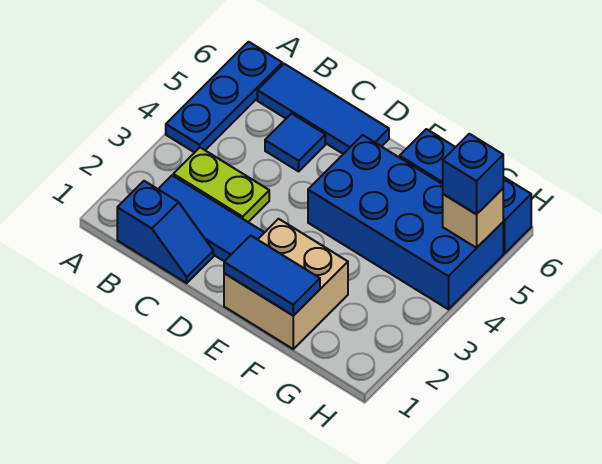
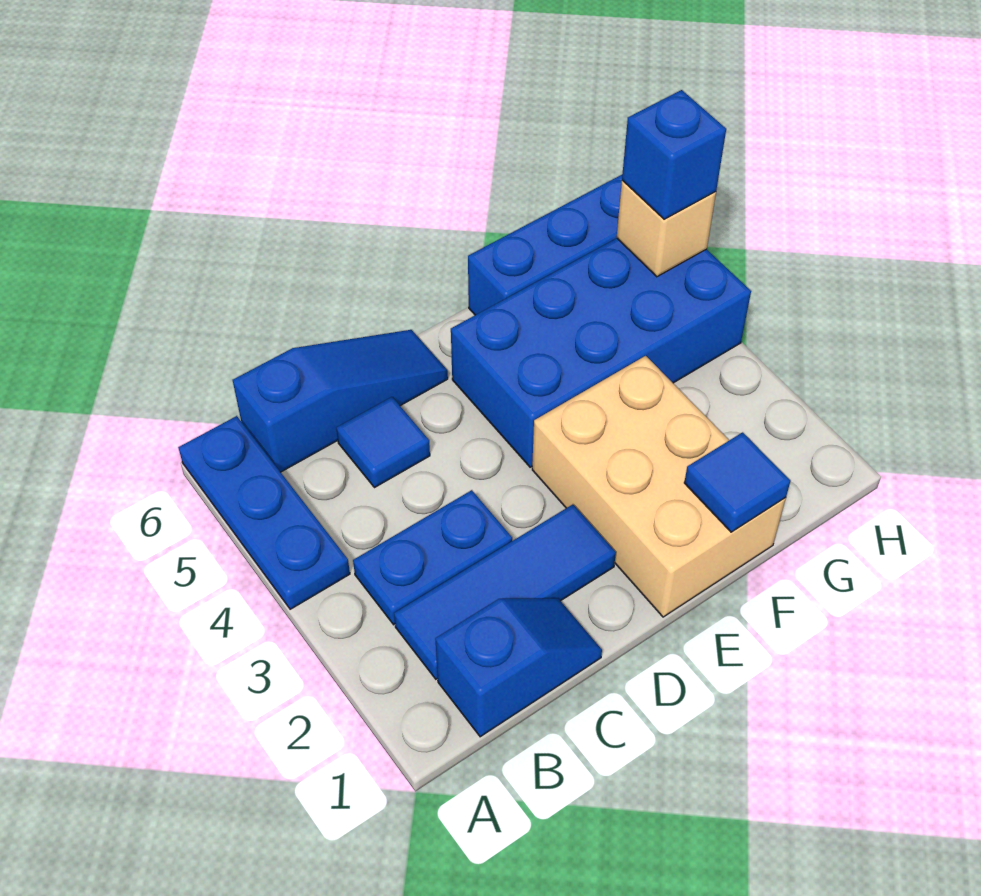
lime 1x2 plate [173,148,269,222] -> blue 1x2 plate [353,490,512,625]
blue 1x3 tile [257,64,389,154] -> blue 1x3 slope [233,330,448,472]
tan 2x2 brick [224,219,348,349] -> tan 2x3 brick [532,356,786,617]
blue 1x2 tile [224,236,320,316] -> blue 1x1 tile [684,432,790,532]

